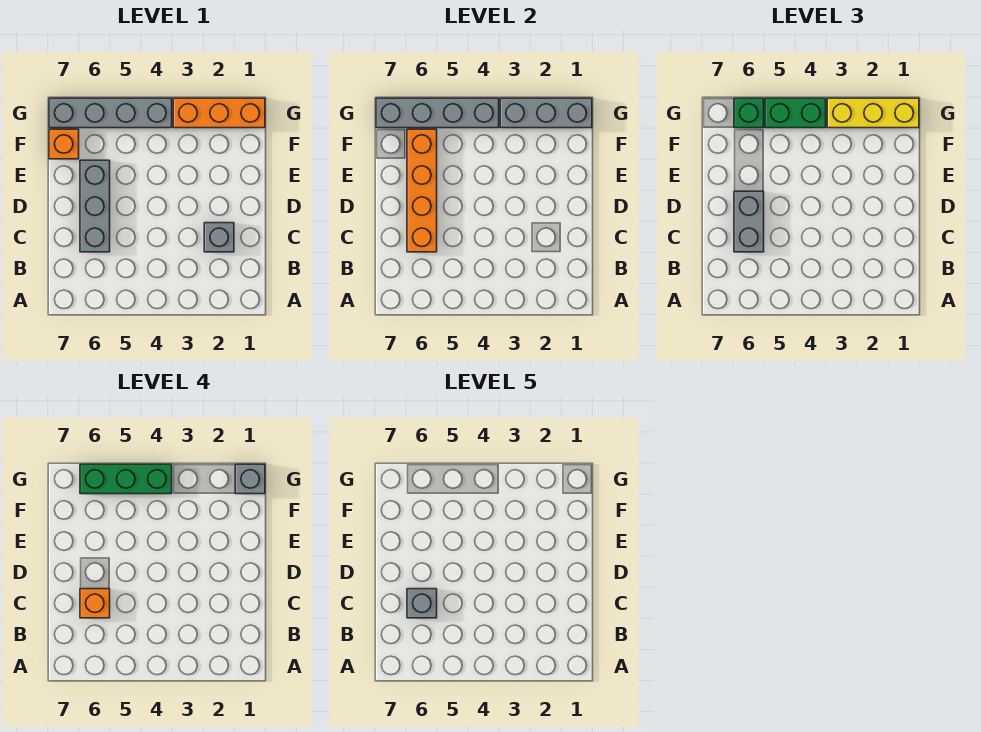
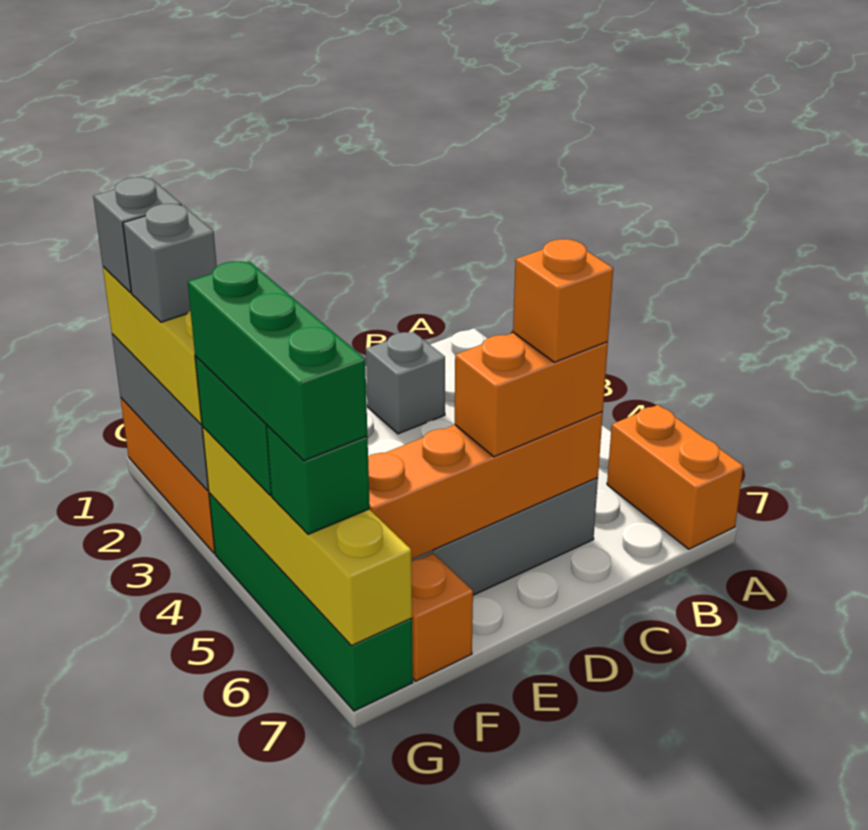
none -> orange 1x2 brick [607,405,743,549]
grey 1x2 brick [734,191,764,252] -> orange 1x2 brick [455,333,608,457]
grey 1x1 brick [407,589,437,618] -> grey 1x1 brick moved to [123,204,217,322]
grey 1x4 brick [49,98,172,128] -> green 1x4 brick [209,493,413,711]
grey 1x4 brick [376,98,499,128] -> yellow 1x4 brick [202,427,412,646]

